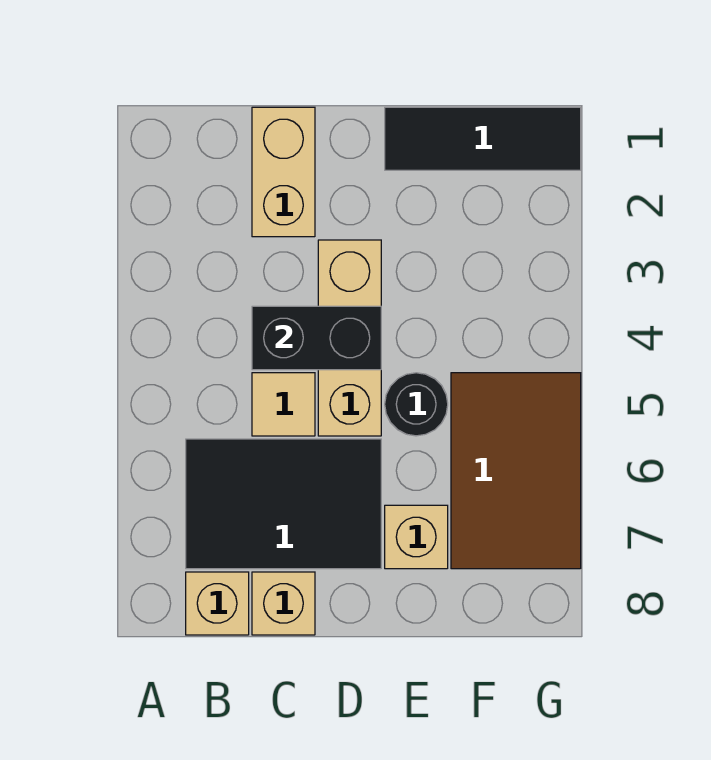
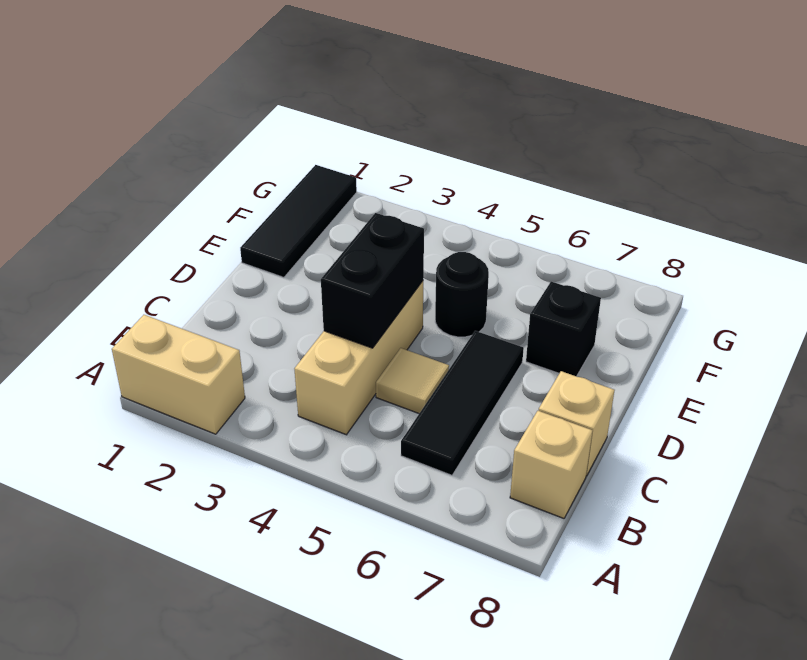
black 2x3 tile [186,439,381,569] -> black 1x3 tile [401,331,524,475]
tan 1x2 brick [252,107,315,237] -> tan 1x2 brick moved to [112,315,245,434]
tan 1x3 brick [318,240,381,436] -> tan 1x3 brick turned to [294,281,423,435]
tan 1x1 brick [385,505,448,569] -> black 1x1 brick [526,282,601,376]
brown 2x3 tile [451,373,581,569] -> none

